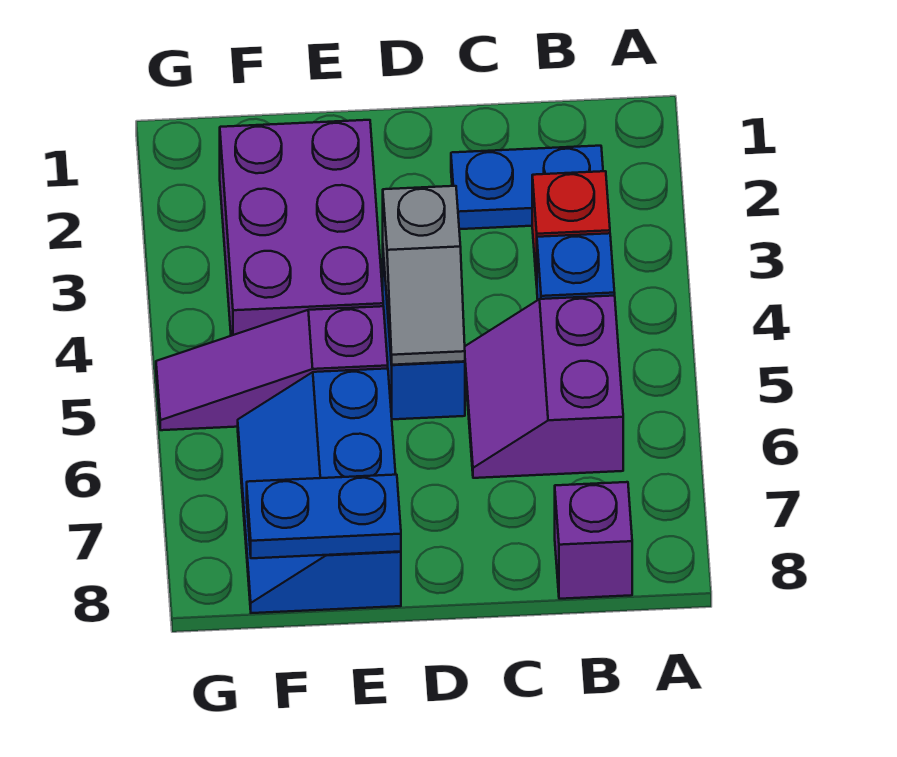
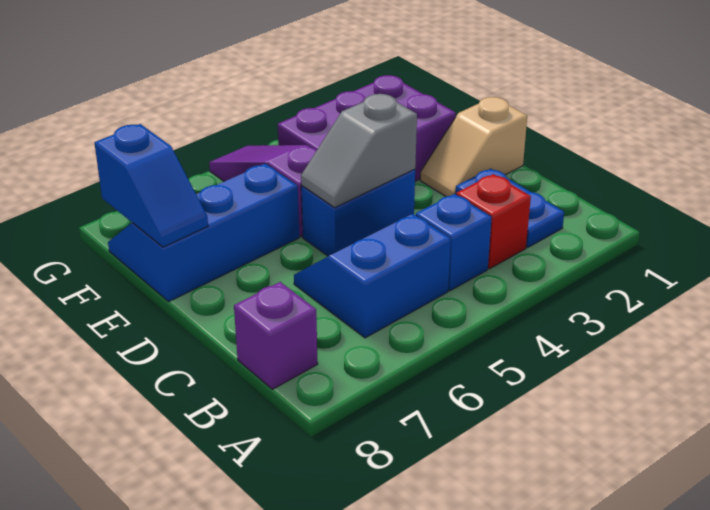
purple 2x2 slope [465,296,623,478] -> blue 2x2 slope [294,214,451,338]
none -> tan 1x2 slope [420,97,527,197]
blue 1x2 plate [247,475,401,558] -> blue 1x2 slope [95,124,208,247]

